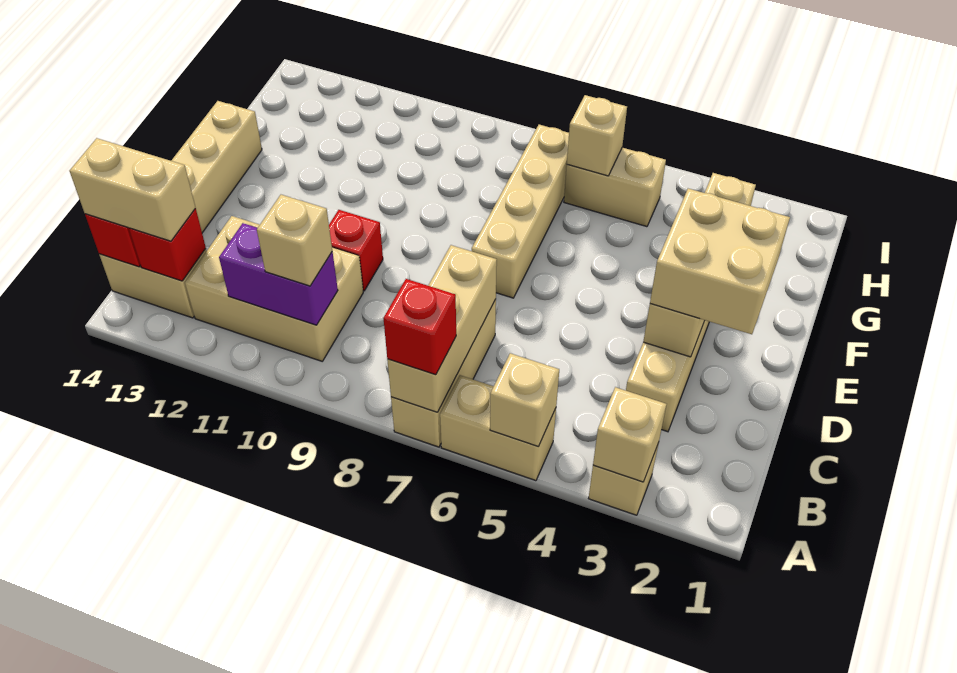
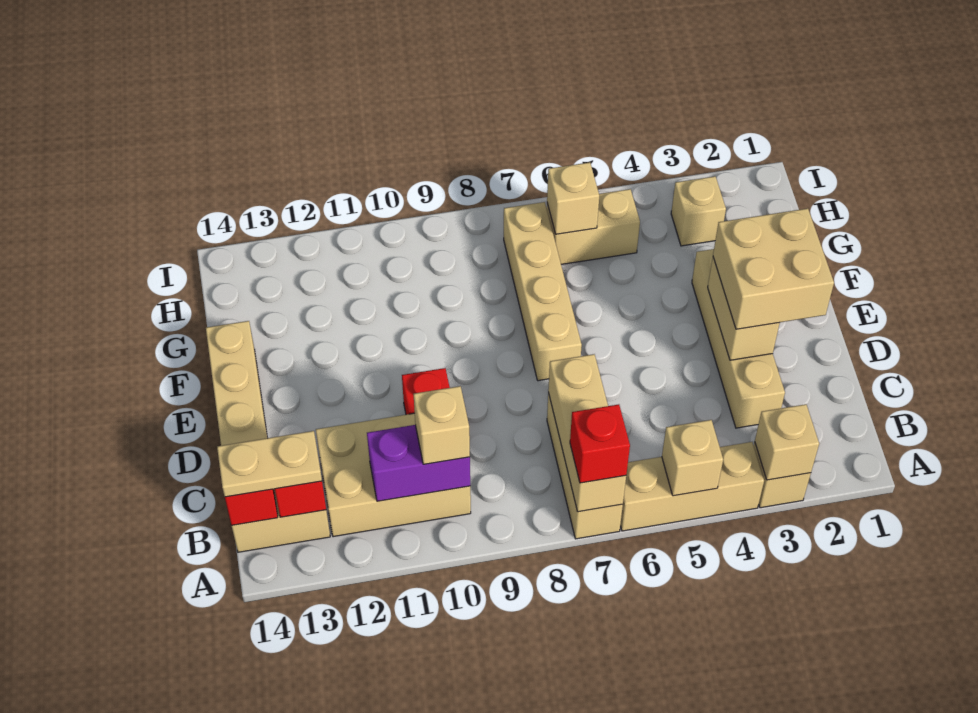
tan 1x2 brick [440,375,556,481] -> tan 1x3 brick [620,442,764,531]
tan 1x2 brick [69,138,196,241] -> tan 1x2 plate [217,431,322,497]

